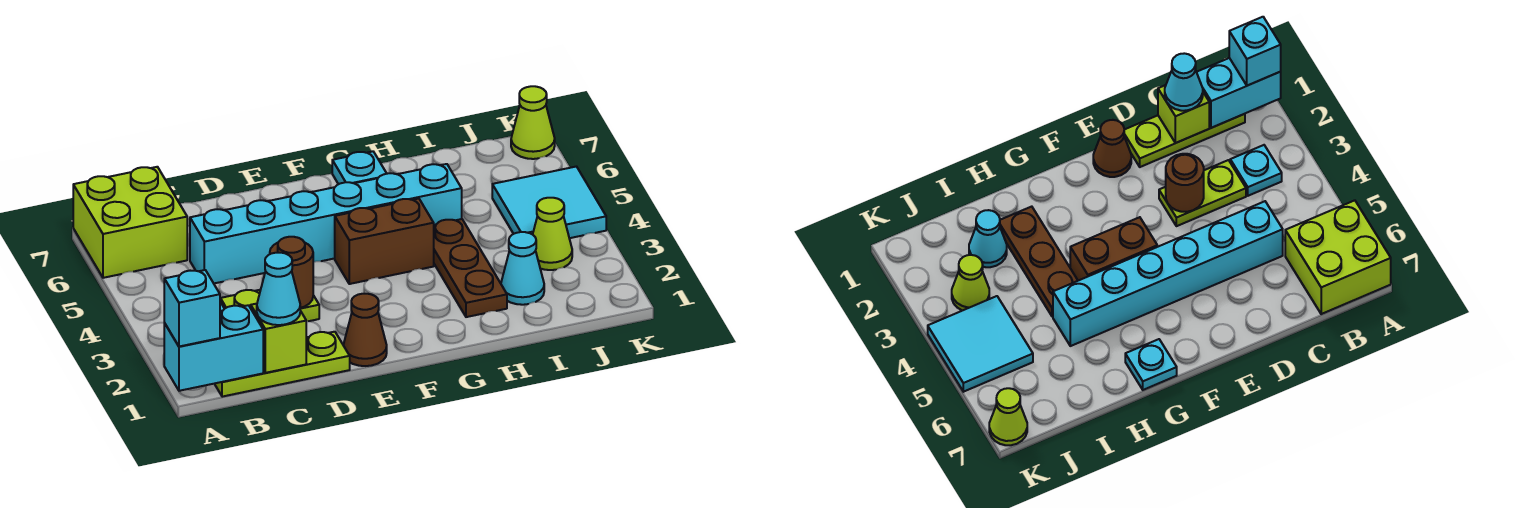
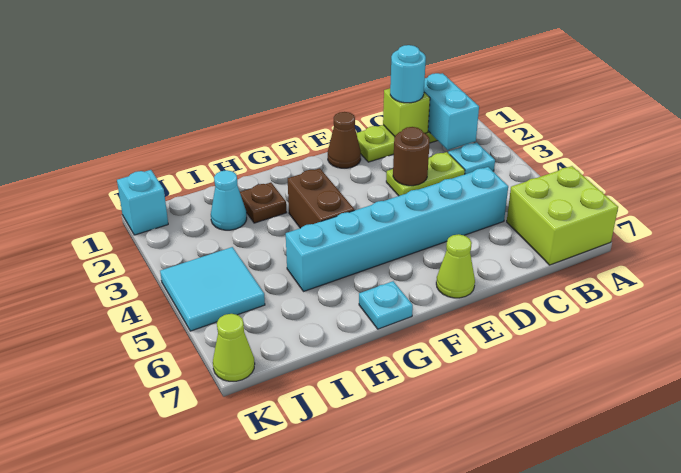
cyan 1x2 brick [164,305,263,391] -> cyan 1x2 brick turned to [424,73,479,150]
cyan 1x1 brick [164,270,220,346] -> cyan 1x1 brick moved to [117,170,168,235]
cyan 1x1 cone [257,253,300,325] -> cyan 1x1 round brick [390,45,426,103]
brown 1x2 brick [335,199,434,284] -> brown 1x2 brick turned to [288,168,354,228]
brown 1x3 plate [434,219,507,317] -> brown 1x1 plate [240,183,287,223]
lime 1x1 cone [533,198,572,270] -> lime 1x1 cone moved to [436,234,475,298]

